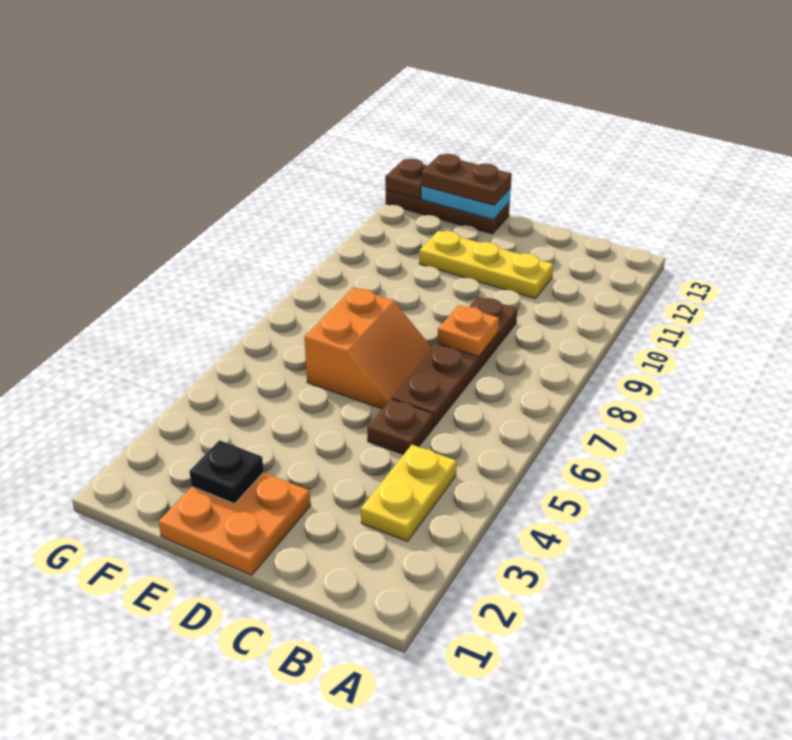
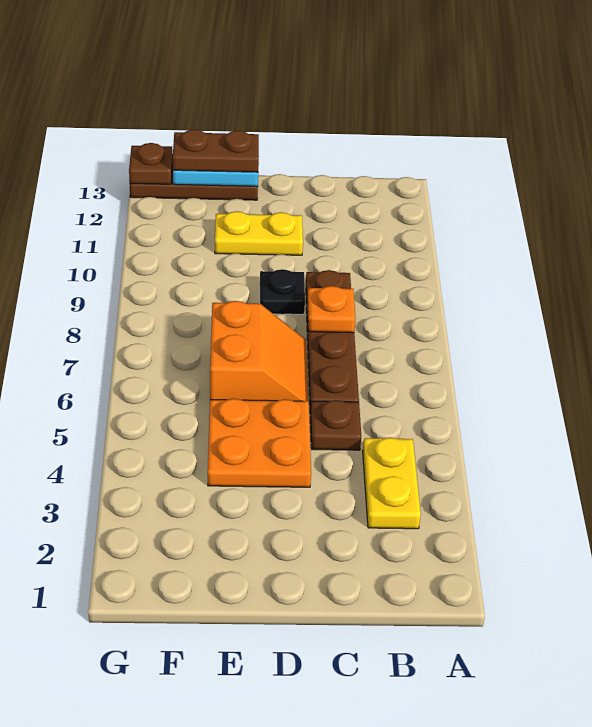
yellow 1x3 plate [419,231,553,299] -> yellow 1x2 plate [215,211,303,255]
orange 2x2 plate [159,472,311,575] -> orange 2x2 plate moved to [208,399,311,487]
black 1x1 plate [189,440,264,504] -> black 1x1 plate moved to [260,269,305,314]

